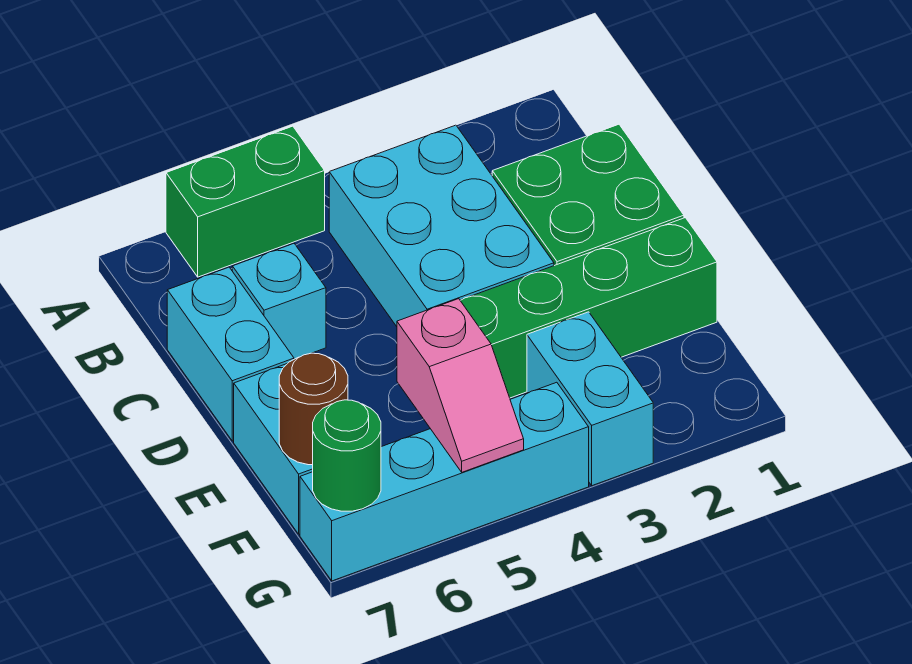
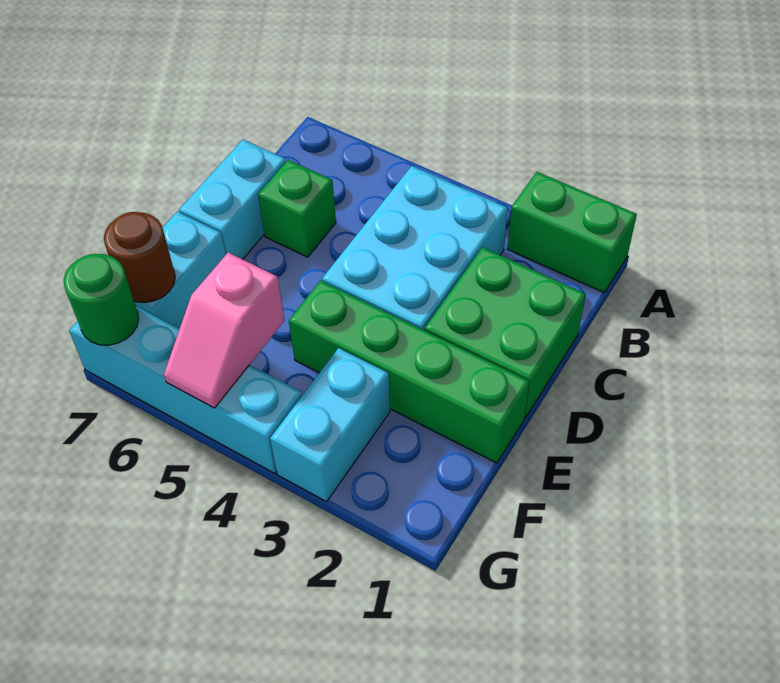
green 1x2 brick [166,126,325,277] -> green 1x2 brick moved to [508,172,637,293]
cyan 1x1 brick [232,244,326,359] -> green 1x1 brick [258,160,336,257]

